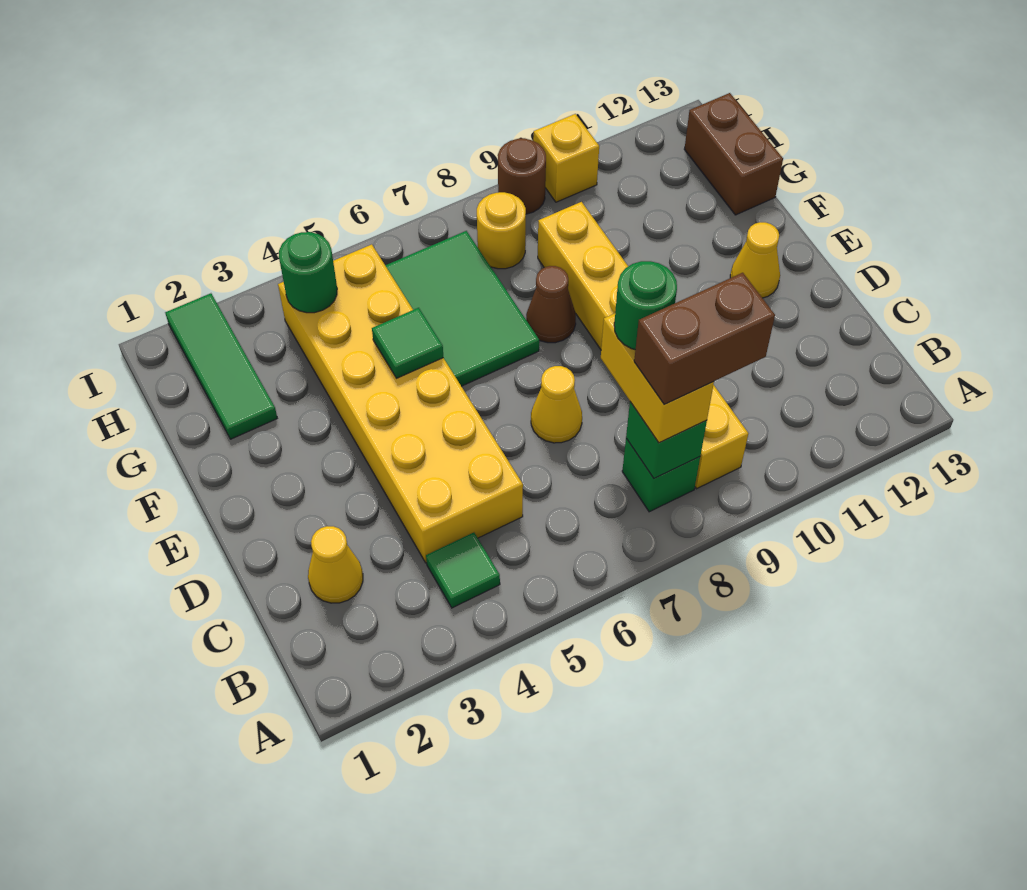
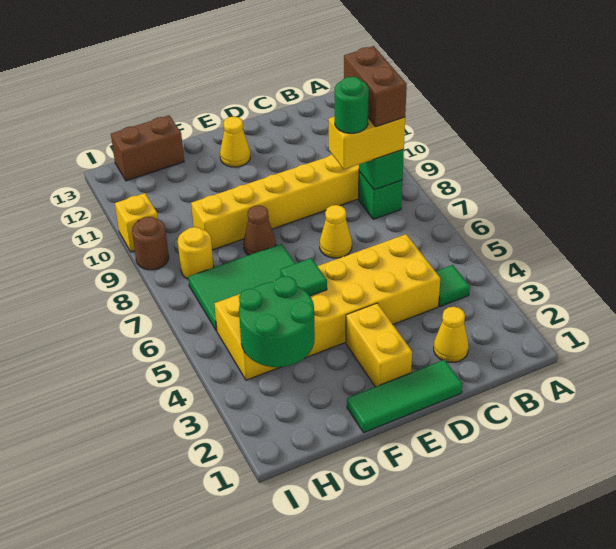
none -> yellow 1x2 brick [346,303,412,387]
green 1x3 tile [165,293,277,439] -> green 1x3 tile moved to [347,360,463,433]
green 1x1 round brick [279,232,337,313] -> green 2x2 round brick [239,276,315,367]

